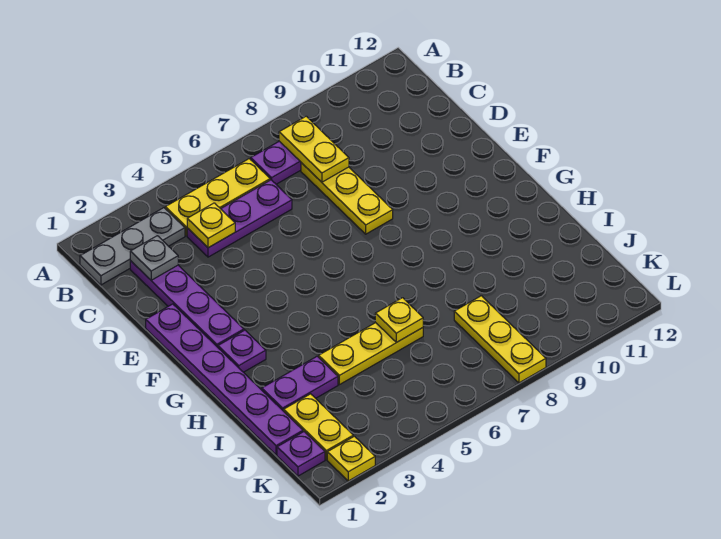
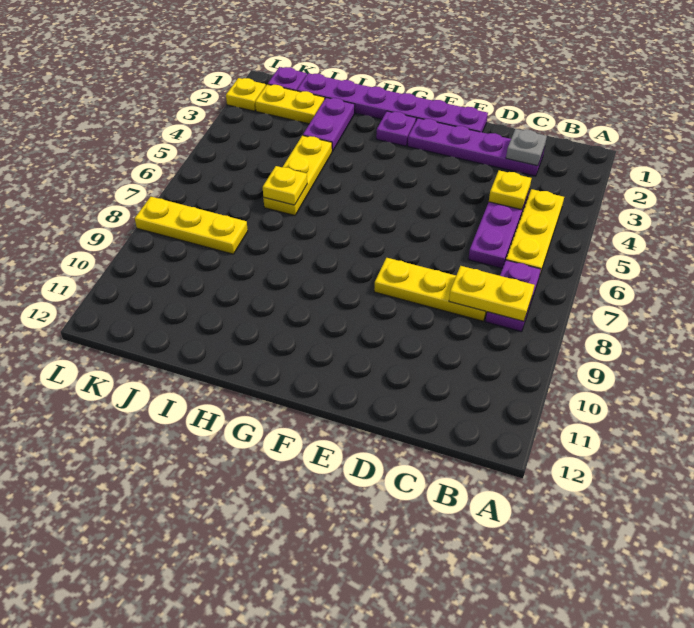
grey 1x3 plate [80,208,185,285] -> none

